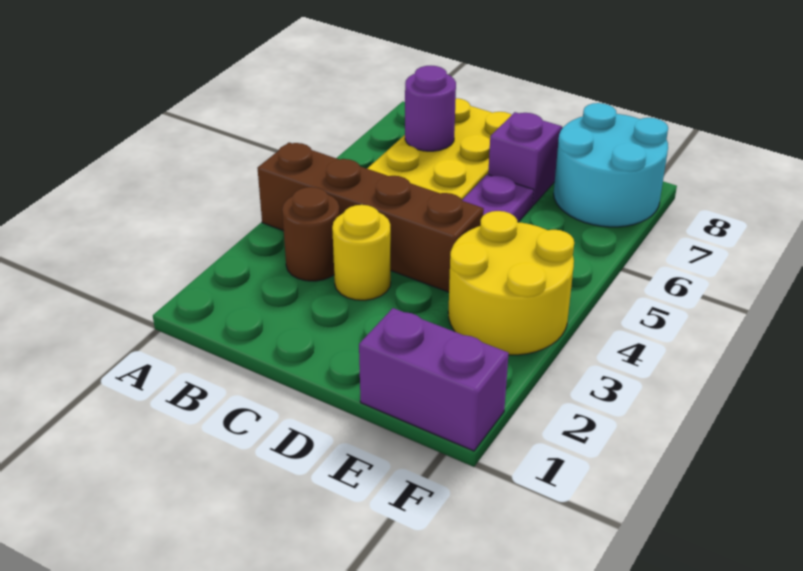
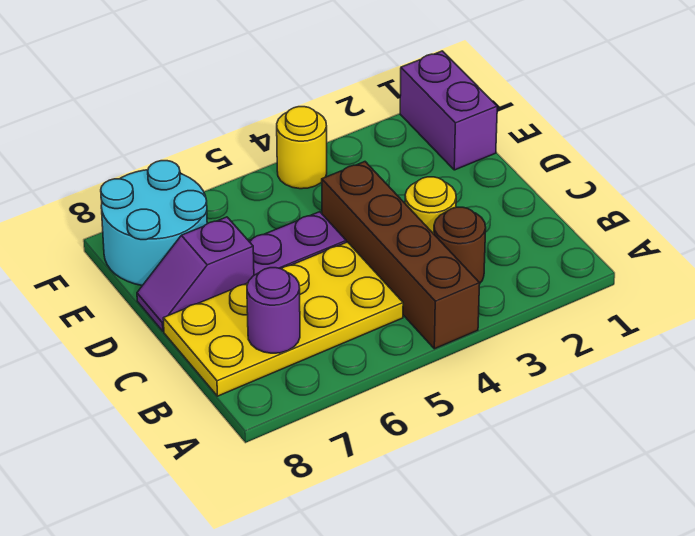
yellow 2x2 round brick [448,211,574,355] -> yellow 1x1 round brick [277,107,327,189]

